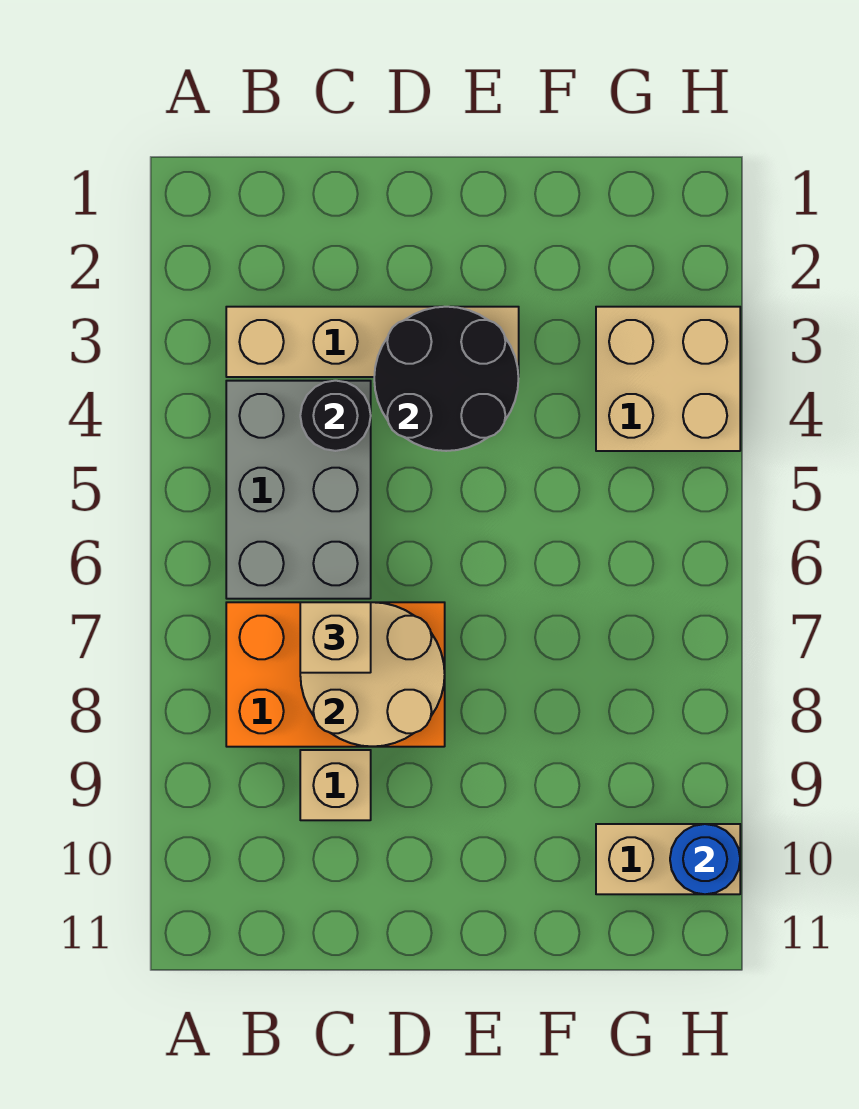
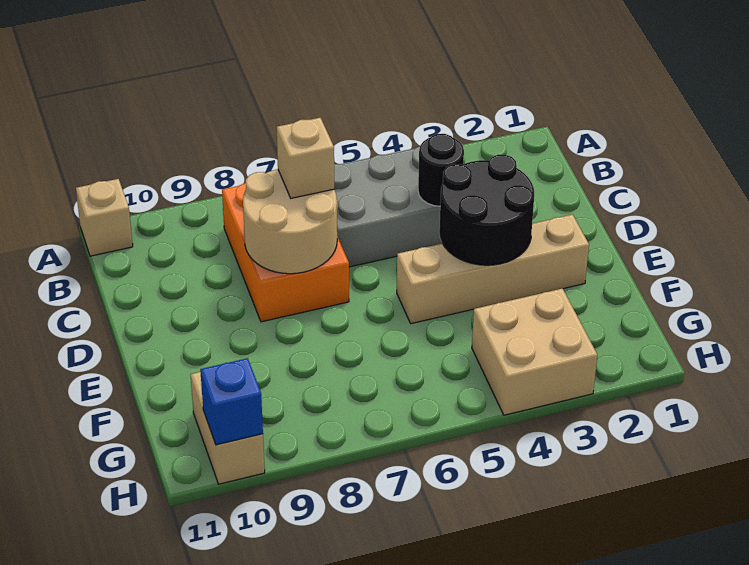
tan 1x4 brick [226,307,519,377] -> tan 1x4 brick turned to [397,215,589,324]
tan 1x1 brick [300,750,371,820] -> tan 1x1 brick moved to [76,179,133,256]
blue 1x1 round brick [670,824,740,894] -> blue 1x1 brick [200,358,263,445]

